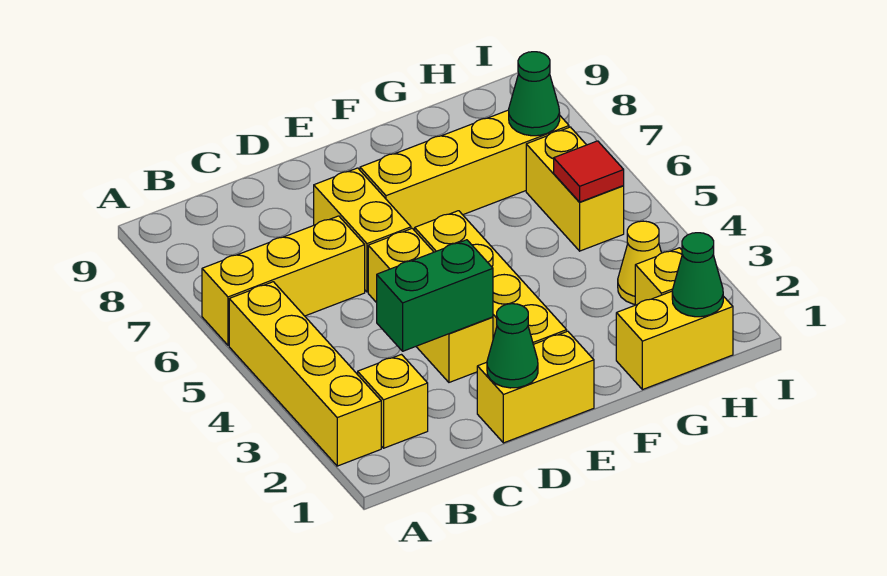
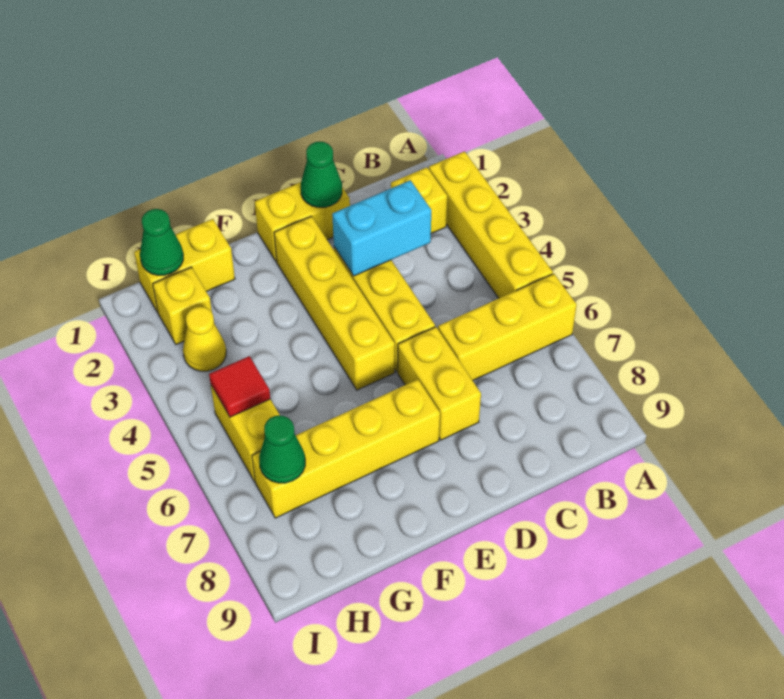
green 1x2 brick [377,240,493,351] -> cyan 1x2 brick [332,180,431,276]

